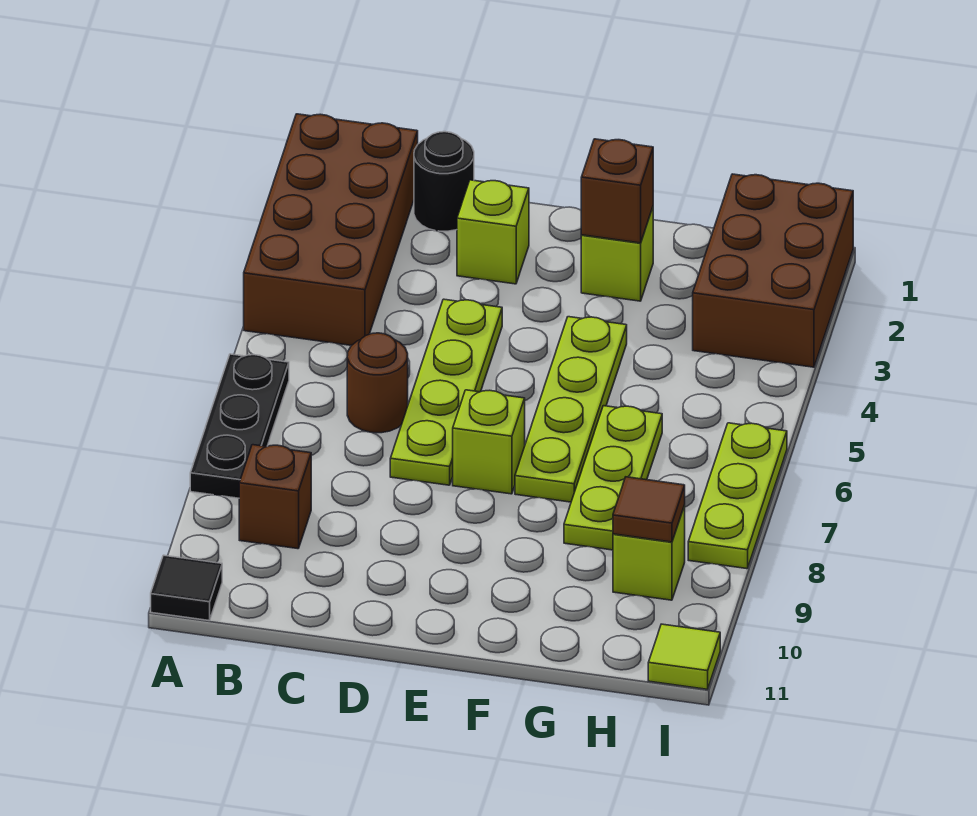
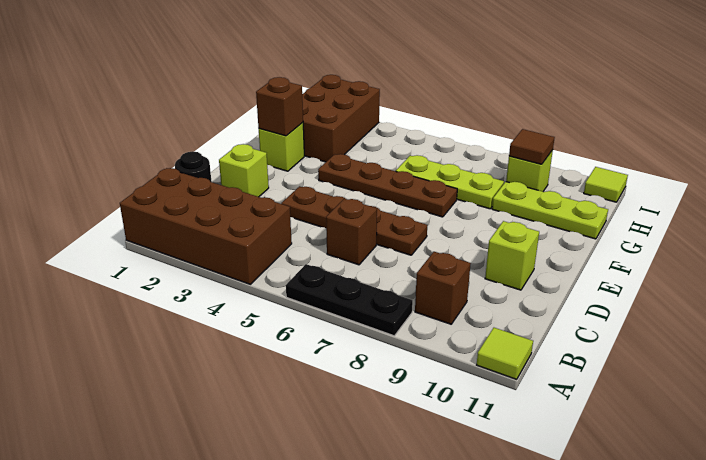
black 1x1 tile [151,555,222,621] -> lime 1x1 tile [477,328,533,379]
brown 1x1 round brick [347,333,408,433] -> brown 1x1 brick [326,199,377,265]
lime 1x4 plate [390,299,502,485] -> brown 1x4 plate [281,186,427,255]
lime 1x1 brick [453,390,525,494] -> lime 1x1 brick moved to [485,221,539,290]
lime 1x4 plate [515,317,627,502] -> brown 1x4 plate [318,154,457,217]
brown 2x3 brick [693,174,853,367] -> brown 2x3 brick turned to [302,75,380,162]
lime 1x3 plate [688,423,787,569] -> lime 1x3 plate moved to [492,182,608,239]

